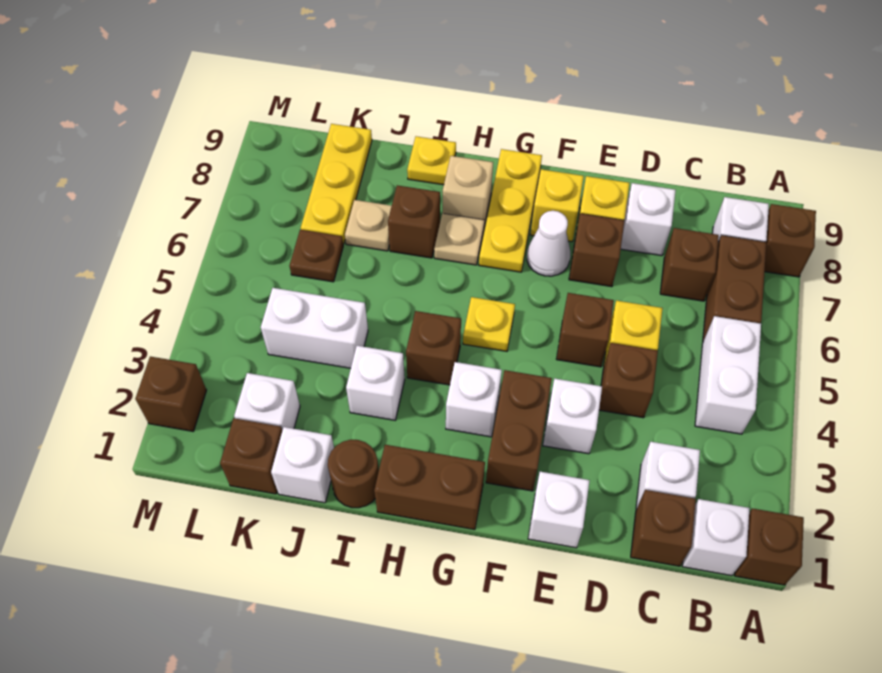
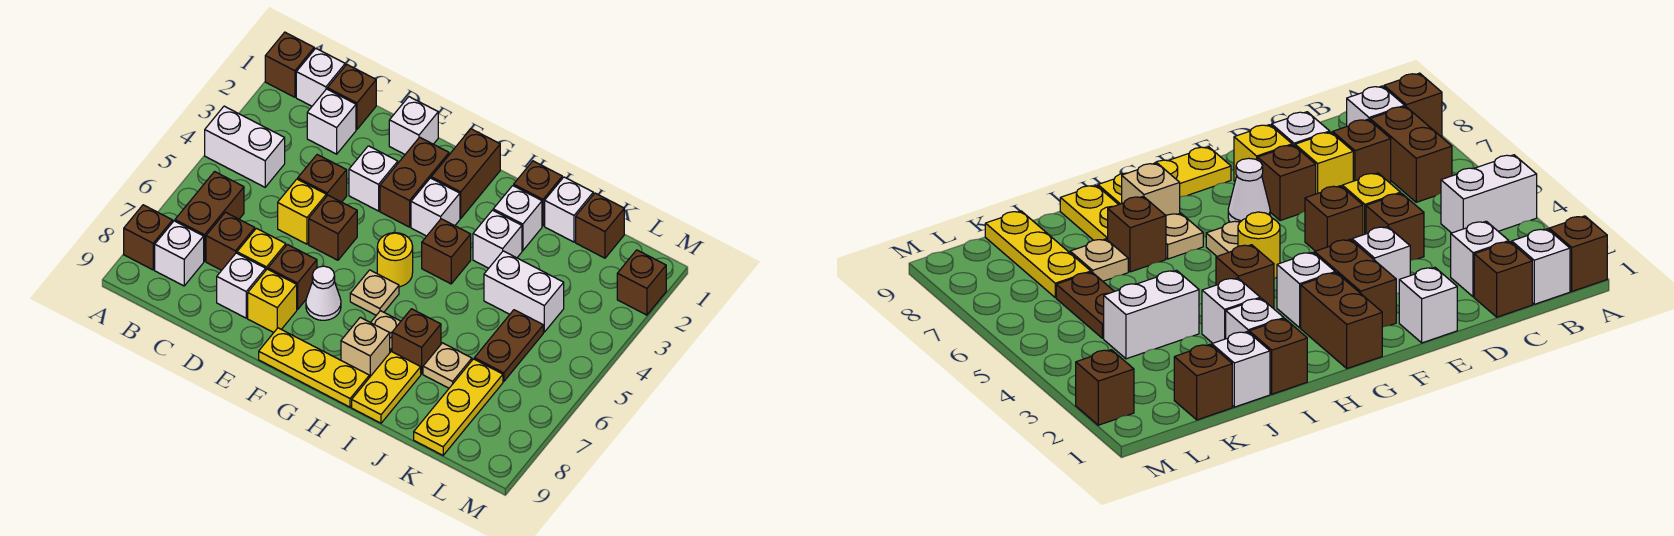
white 1x2 brick [695,316,761,434] -> white 1x2 brick turned to [205,106,285,187]
yellow 1x1 brick [530,169,584,242] -> yellow 1x1 brick moved to [237,228,286,270]
brown 1x2 brick [374,445,485,530] -> brown 1x2 brick turned to [431,129,500,218]
yellow 1x1 plate [463,297,515,351] -> yellow 1x1 round brick [377,233,413,287]
none -> tan 1x1 plate [350,270,399,315]
yellow 1x3 plate [479,149,542,272] -> yellow 1x3 plate turned to [259,328,369,407]
brown 1x1 round brick [328,440,379,508] -> brown 1x1 brick [514,161,562,226]
yellow 1x1 plate [407,136,456,185] -> yellow 1x2 plate [352,352,421,423]
white 1x1 brick [234,373,300,430] -> white 1x1 brick moved to [493,186,542,251]
brown 1x1 plate [290,230,343,282] -> brown 1x2 plate [474,310,543,381]

